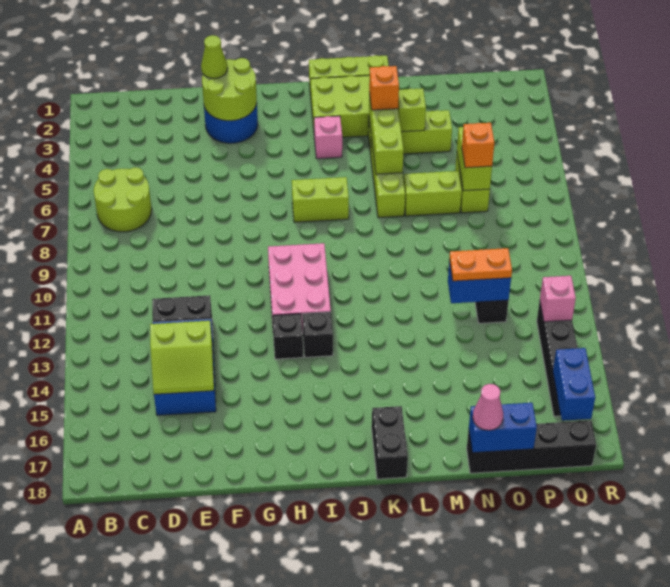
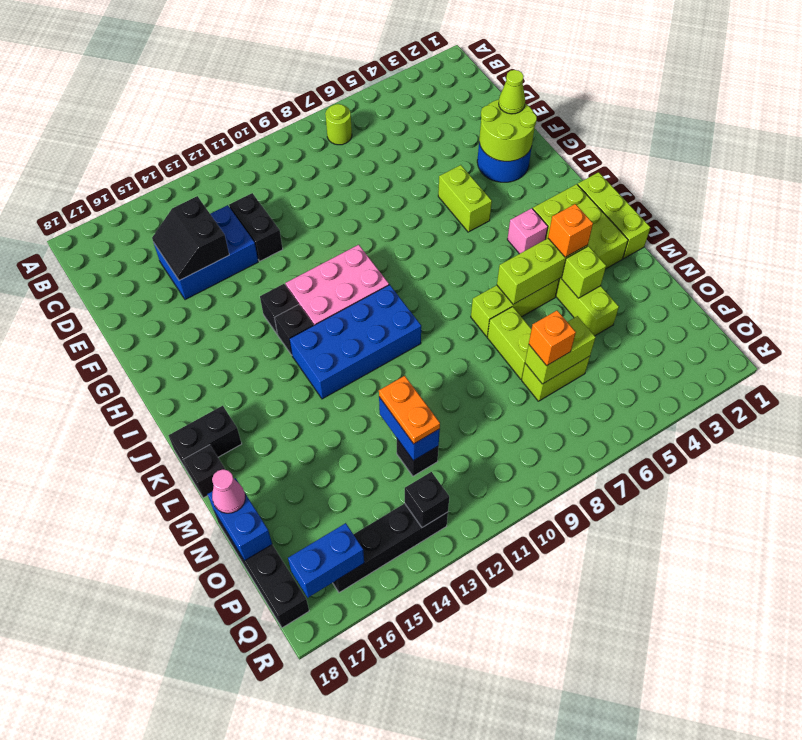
lime 2x2 round brick [94,167,152,232] -> lime 1x1 round brick [325,104,352,145]
lime 2x2 slope [150,321,214,394] -> black 2x2 slope [152,196,229,280]
lime 1x2 brick [292,177,349,222] -> lime 1x2 brick moved to [438,165,492,232]
none -> blue 2x4 brick [290,285,421,399]
none -> black 1x1 brick [183,445,225,498]
pink 1x1 brick [540,276,576,322] -> black 1x1 brick [405,472,449,527]

